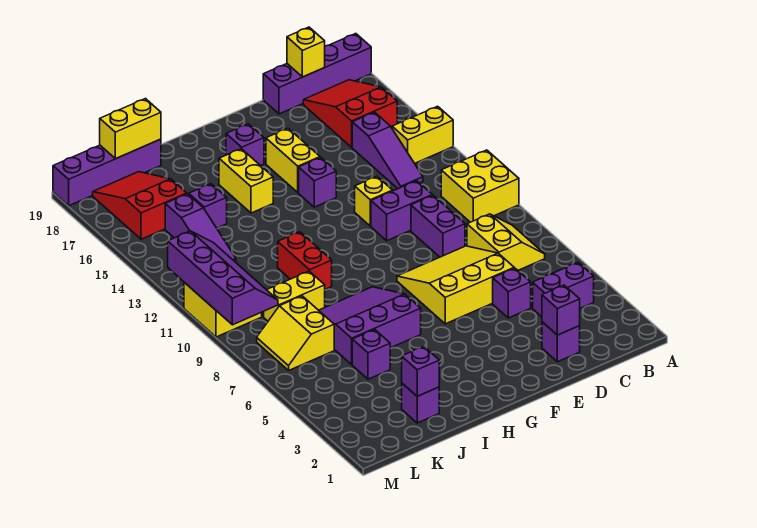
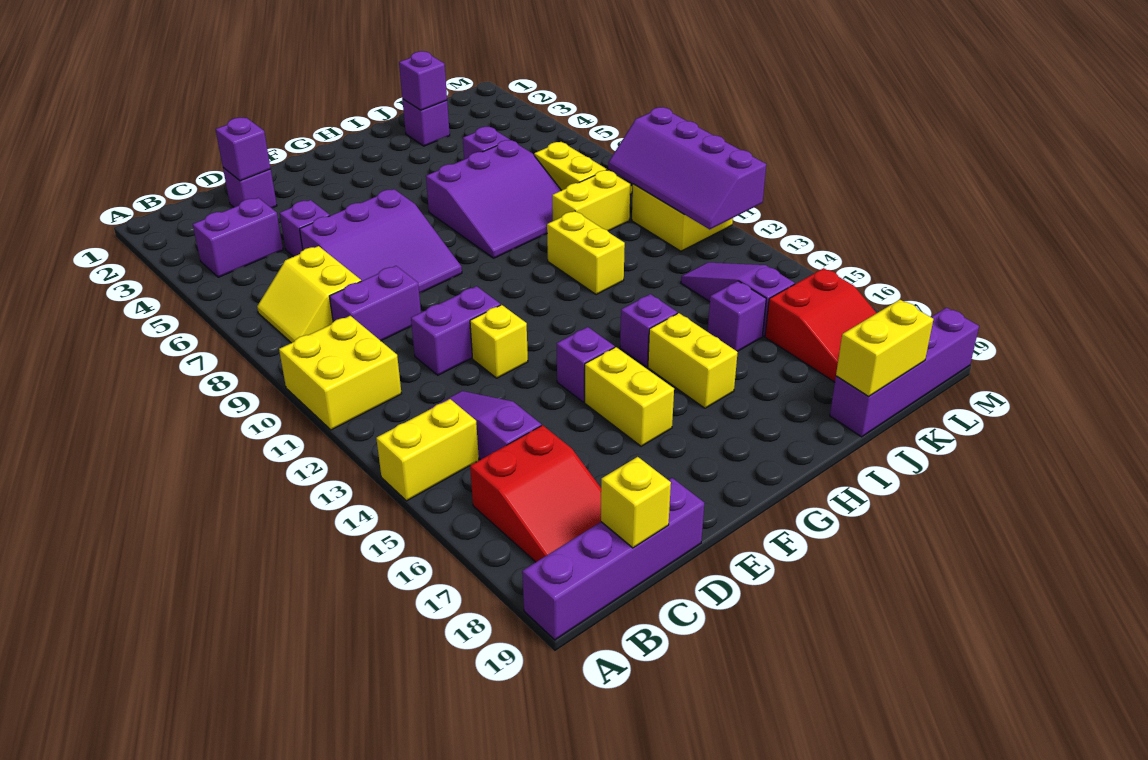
yellow 3x3 slope [397,246,514,324] -> purple 3x3 slope [300,189,462,293]
purple 1x2 brick [411,195,465,257] -> purple 1x2 brick turned to [329,266,421,341]
purple 1x1 brick [226,124,264,166] -> purple 1x1 brick moved to [620,294,677,367]
red 1x2 brick [278,232,332,289] -> yellow 1x2 brick [547,211,625,295]

